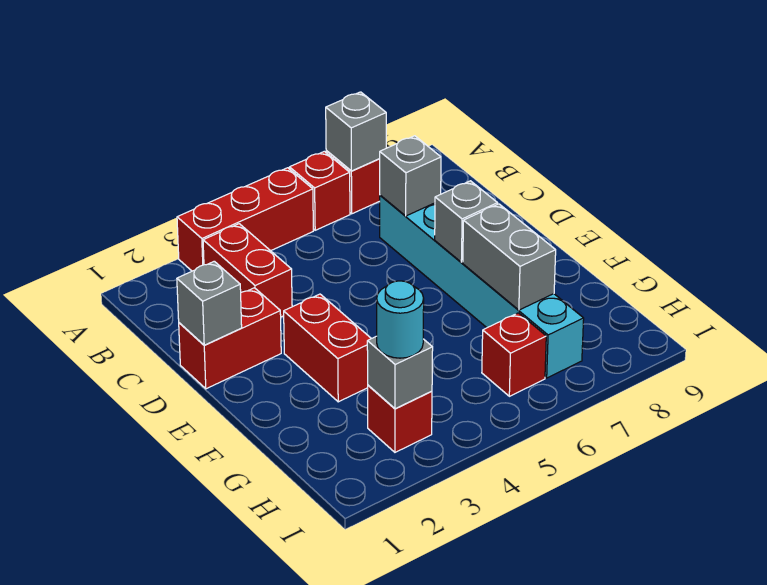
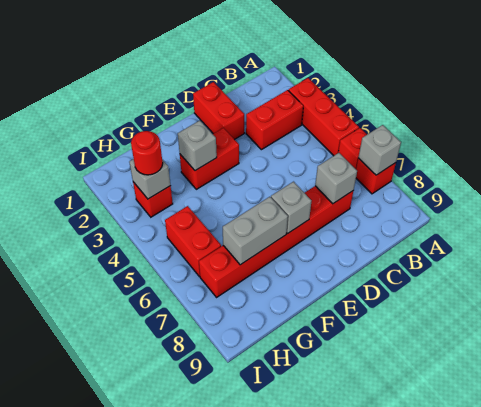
cyan 1x6 brick [380,195,584,378] -> red 1x6 brick [199,186,353,297]
grey 1x1 brick [177,261,242,345] -> grey 1x1 brick moved to [178,121,217,171]
cyan 1x1 round brick [377,281,424,358] -> red 1x1 round brick [131,131,163,175]
red 1x1 brick [482,313,546,396] -> red 1x2 brick [165,206,221,277]

